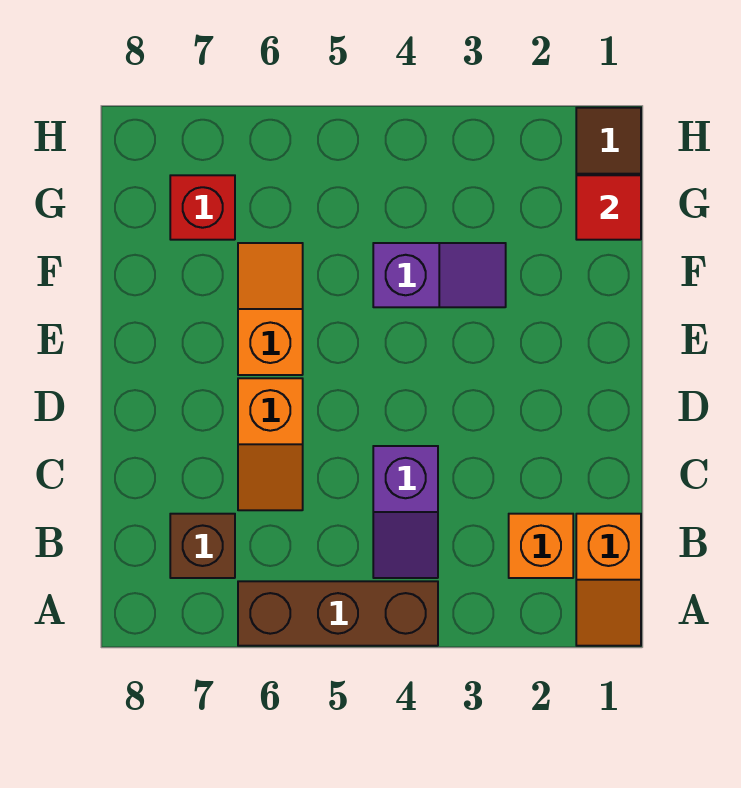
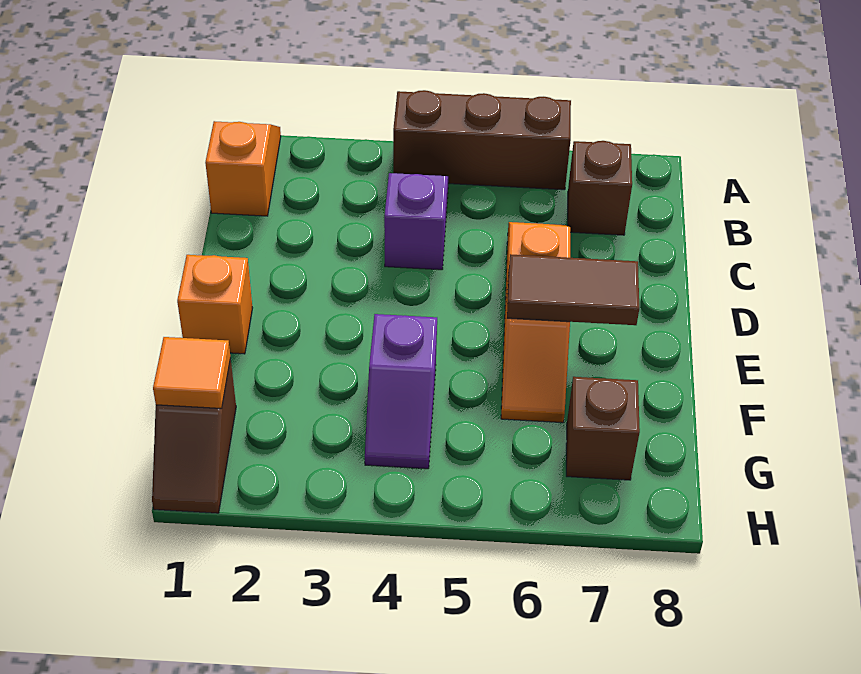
orange 1x1 brick [509,514,573,578] -> orange 1x1 brick moved to [177,255,252,354]
none -> brown 1x2 tile [507,254,639,325]
purple 1x2 slope [373,243,506,307] -> purple 1x2 slope turned to [365,314,437,469]
red 1x1 tile [576,175,641,240] -> orange 1x1 tile [153,337,230,409]
red 1x1 brick [170,175,235,240] -> brown 1x1 brick [566,377,640,480]

